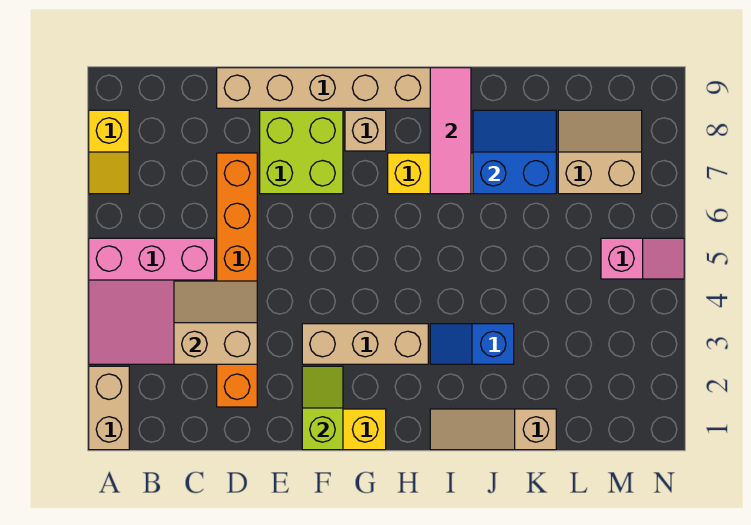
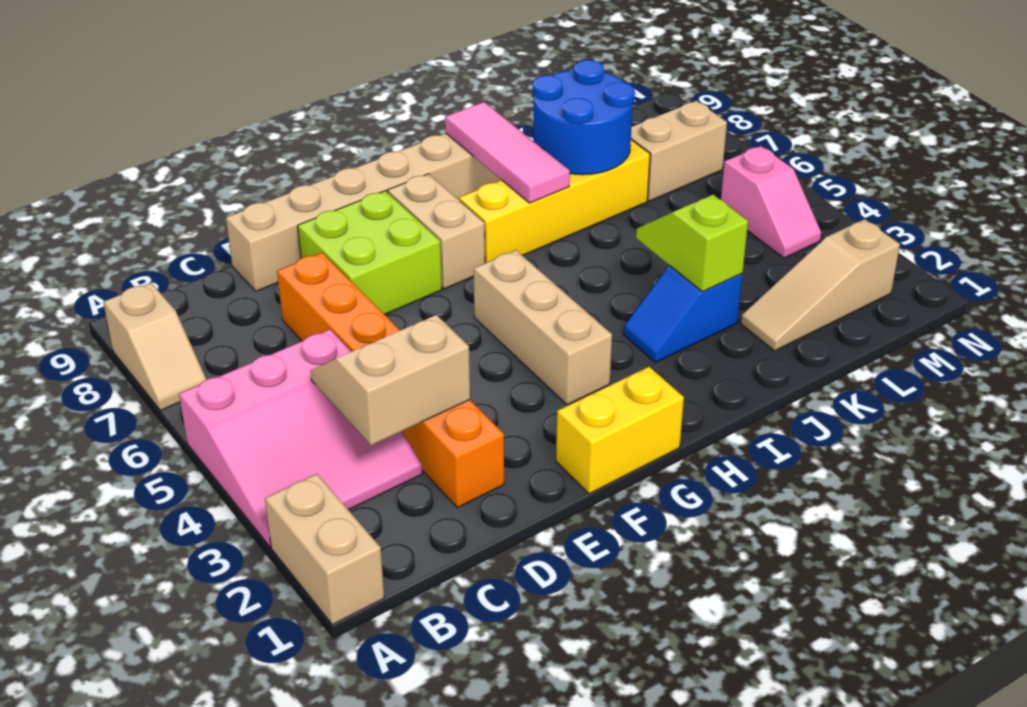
yellow 1x2 slope [89,110,129,194] -> tan 1x2 slope [103,283,207,410]
lime 1x2 slope [302,366,343,450] -> lime 1x2 slope moved to [636,195,748,292]
tan 1x3 brick [302,324,428,364] -> tan 1x3 brick turned to [474,250,612,405]
tan 1x1 brick [345,110,386,151] -> tan 1x2 brick [388,174,485,289]
tan 1x3 slope [430,409,556,450] -> tan 1x3 slope moved to [741,219,900,351]
blue 2x2 slope [473,110,556,194] -> blue 2x2 round brick [533,60,635,175]
pink 1x2 slope [601,238,684,279] -> pink 1x2 slope turned to [721,146,821,258]

